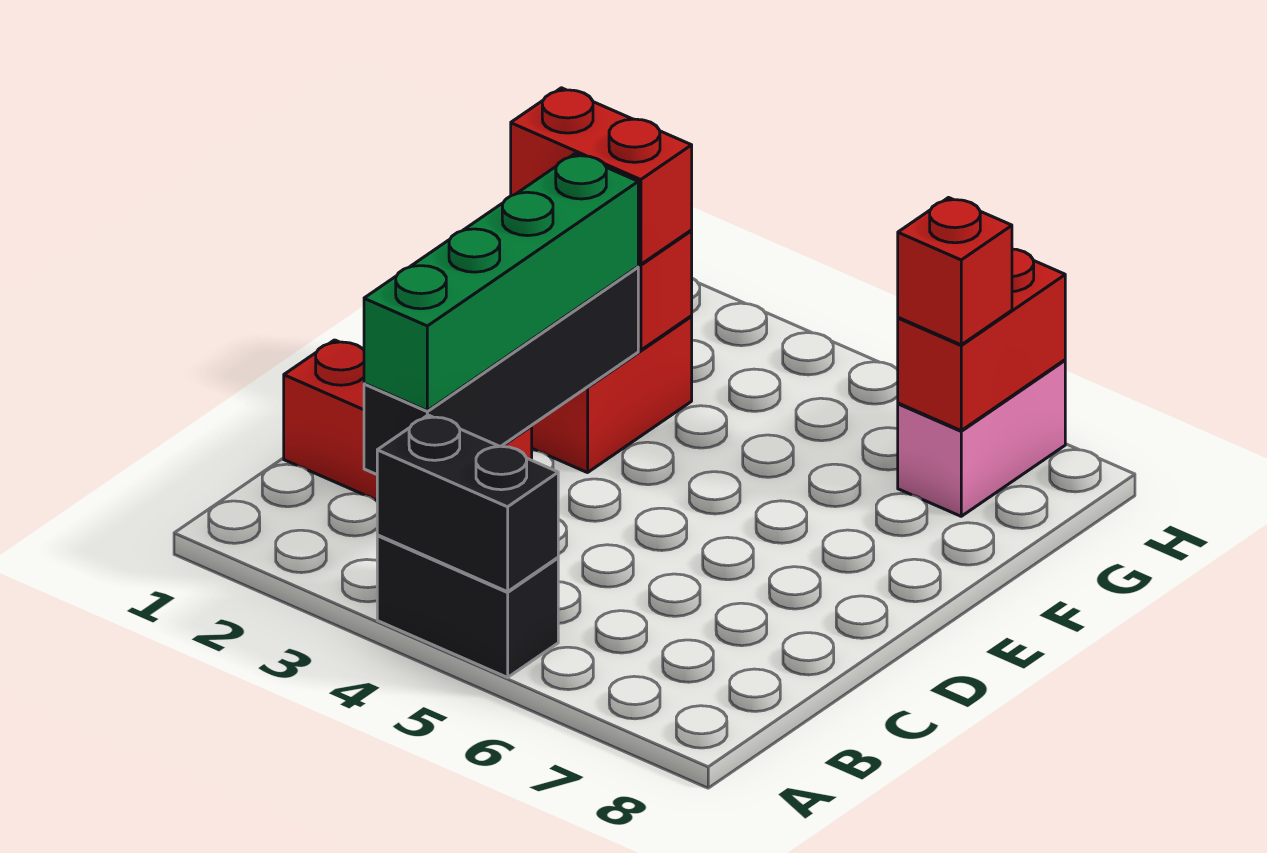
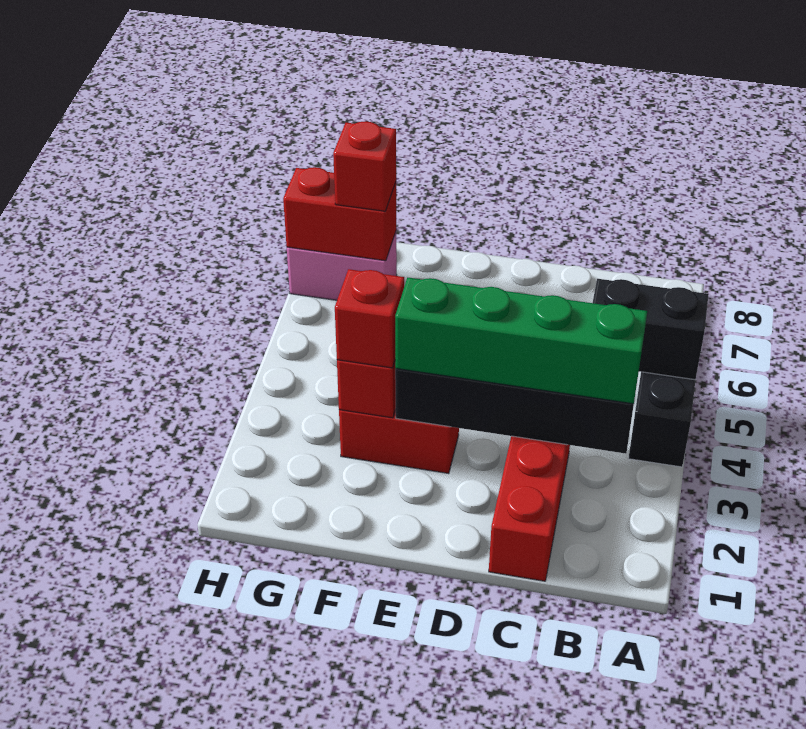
black 1x2 brick [377,415,558,592] -> black 1x2 brick turned to [593,279,709,380]
red 1x2 brick [511,88,692,264] -> red 1x1 brick [335,269,404,368]

